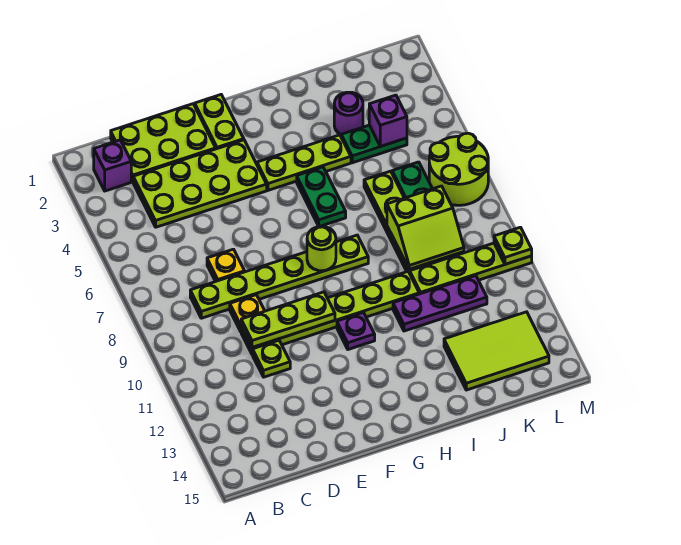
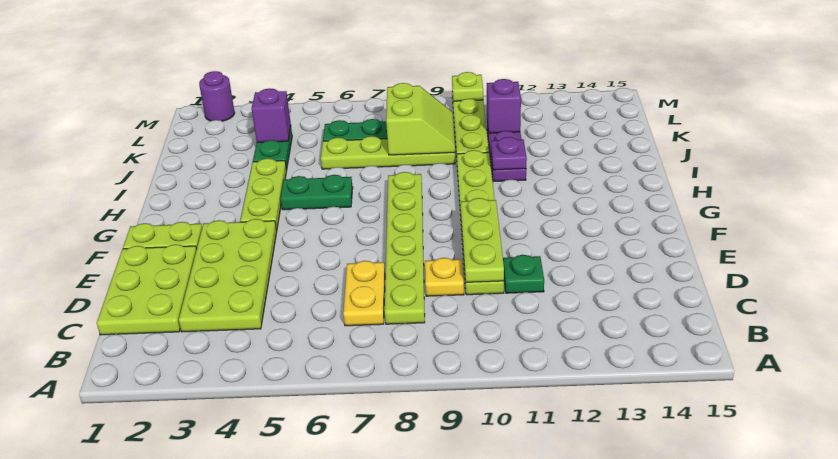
purple 1x1 brick [94,140,131,191] -> purple 1x1 brick moved to [487,79,521,133]
yellow 1x1 plate [207,249,245,282] -> yellow 1x2 plate [343,261,385,326]
lime 1x1 plate [253,340,290,377] -> green 1x1 plate [503,255,544,293]
lime 1x1 round brick [307,226,336,271] -> none
purple 1x1 plate [337,313,375,350] -> purple 1x1 plate moved to [491,137,527,170]
purple 1x1 round brick [334,92,363,135] -> purple 1x1 round brick moved to [199,71,235,121]
lime 2x3 tile [444,312,549,390] -> none
lime 2x2 round brick [429,133,488,205] -> none

